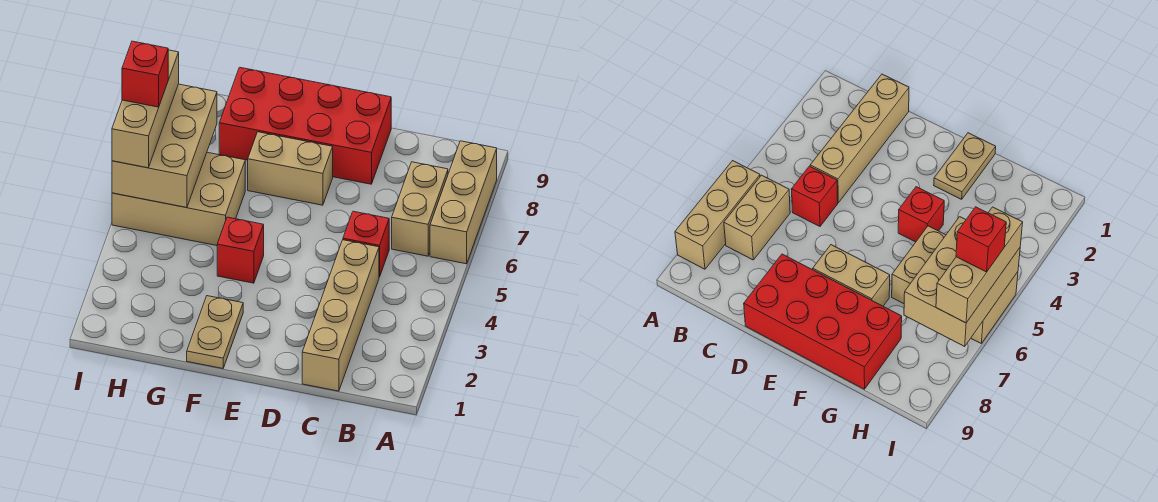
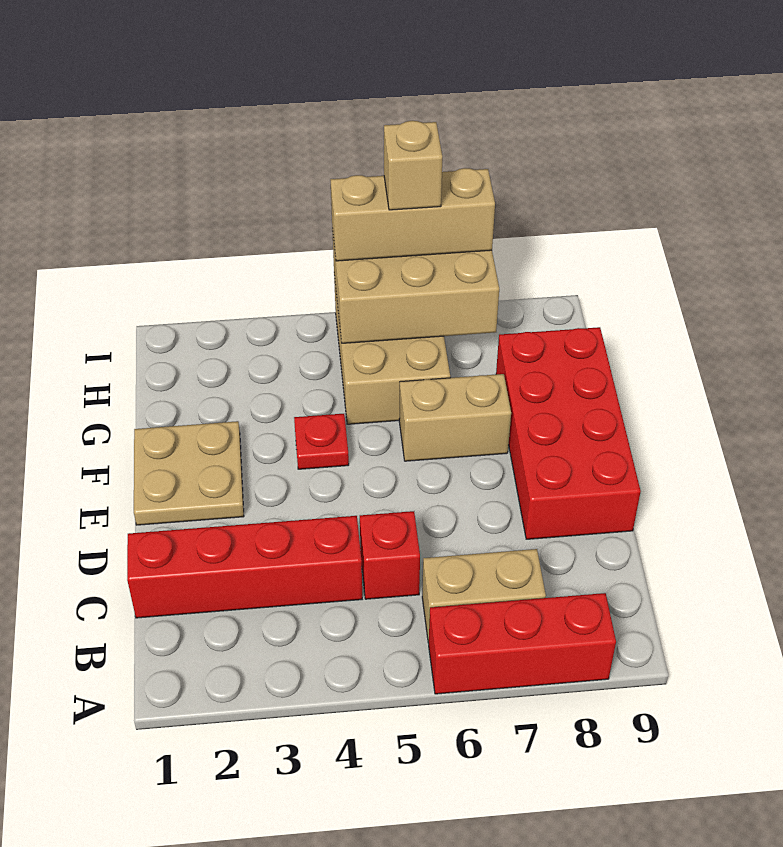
tan 1x3 brick [430,141,497,264] -> red 1x3 brick [429,593,616,694]
tan 1x4 brick [302,240,379,391] -> red 1x4 brick [127,516,362,618]
tan 1x2 brick [248,132,333,205] -> tan 1x2 brick turned to [399,374,511,461]
tan 1x2 plate [187,296,243,369] -> tan 2x2 plate [134,421,244,525]
red 1x1 brick [217,217,264,283] -> red 1x1 plate [294,414,349,469]
red 1x1 brick [122,41,168,107] -> tan 1x1 brick [384,121,442,210]

